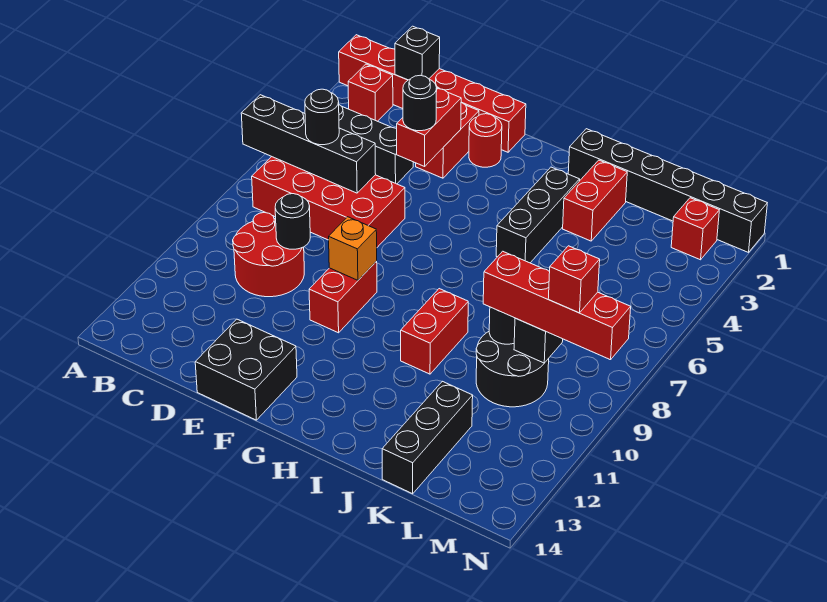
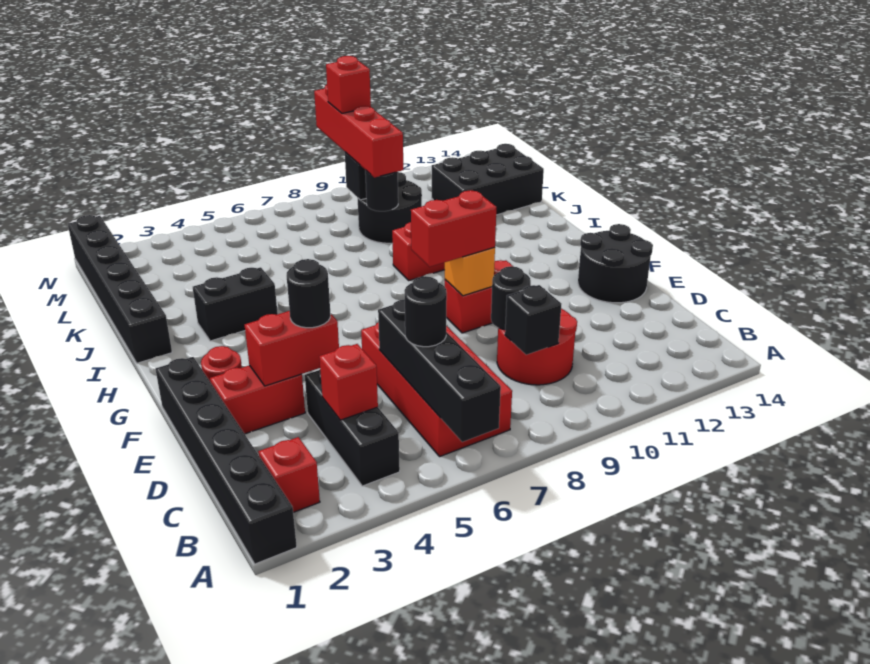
red 1x6 brick [339,35,526,152] -> black 1x6 brick [156,357,297,564]
black 1x1 brick [395,26,440,80] -> black 1x1 brick moved to [505,285,561,355]
black 2x2 brick [195,319,297,420] -> black 2x2 round brick [578,224,653,303]
black 1x3 brick [496,167,580,263] -> black 1x2 brick [193,267,278,341]
red 1x2 brick [563,160,627,241] -> red 1x2 brick moved to [411,190,496,267]
black 1x3 brick [382,381,473,494] -> black 2x3 brick [432,144,544,215]
red 1x1 brick [671,198,719,260] -> red 1x1 brick moved to [319,344,378,420]

